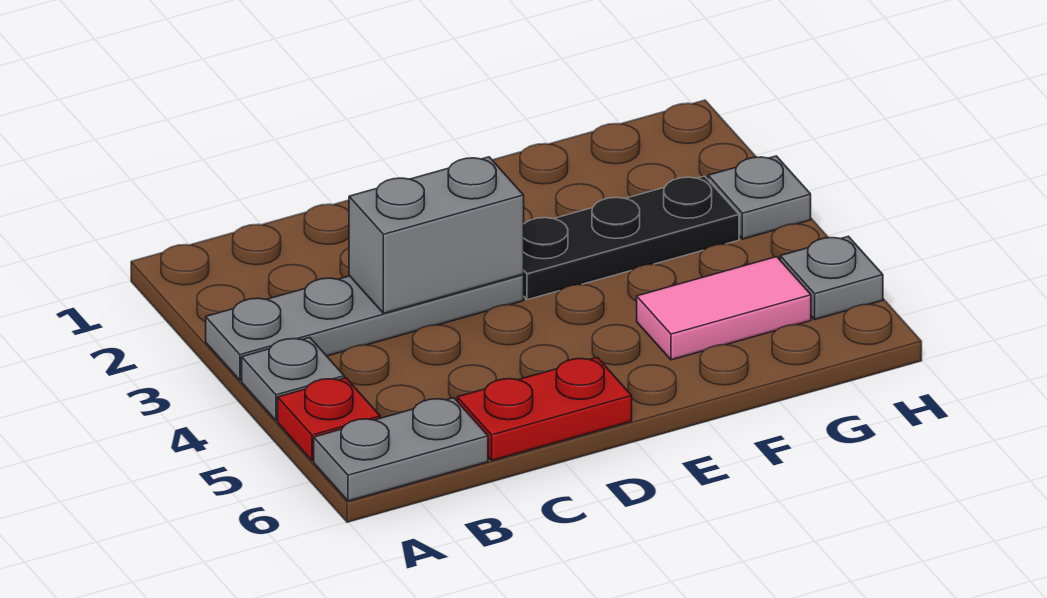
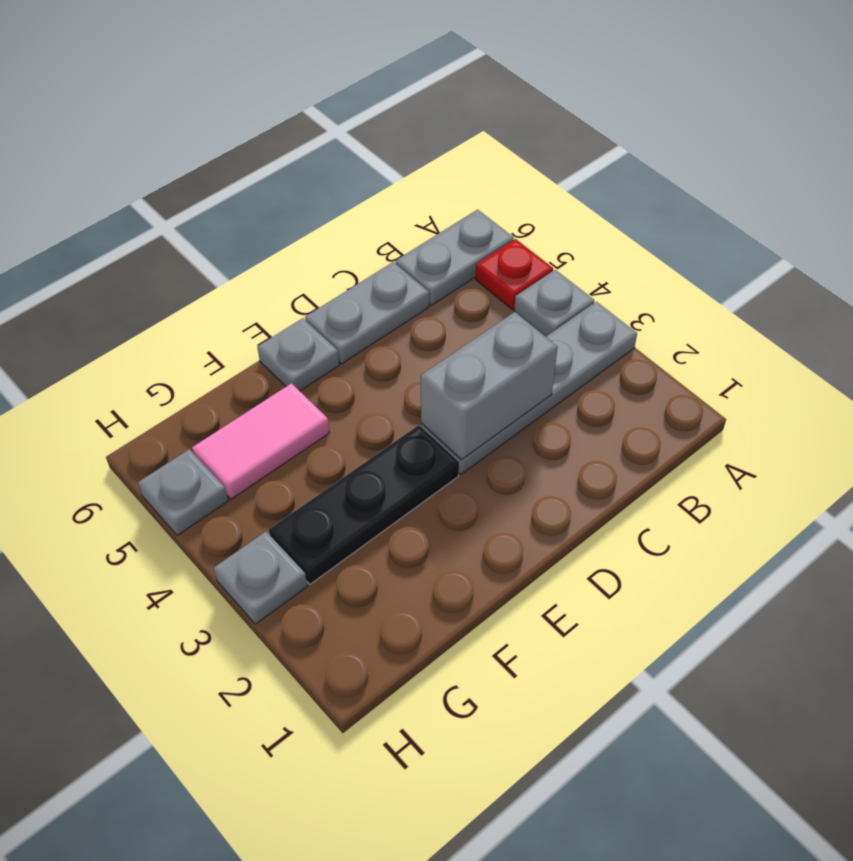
red 1x2 plate [457,357,632,461] -> grey 1x2 plate [305,262,429,364]
none -> grey 1x1 plate [257,318,339,391]

